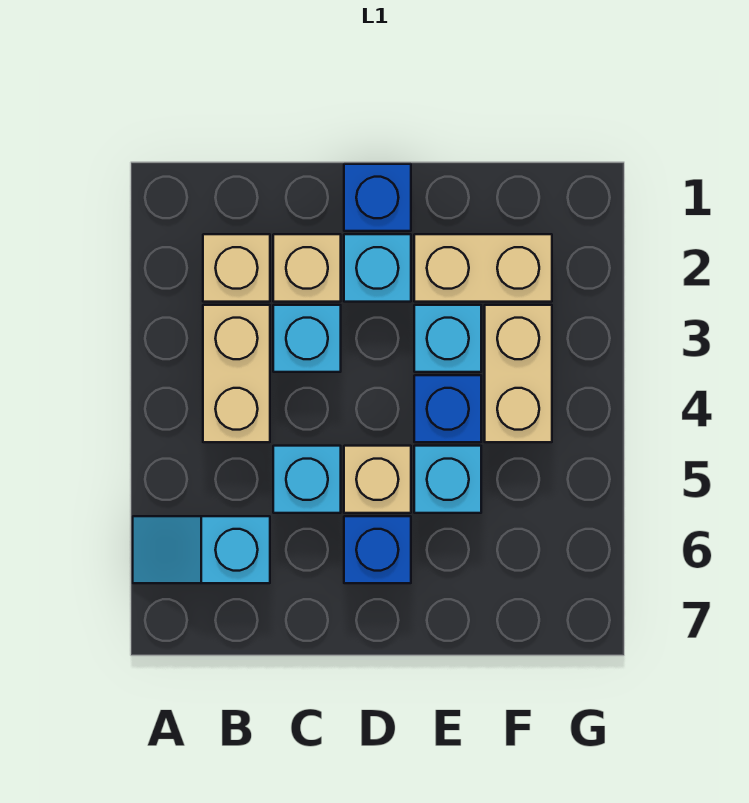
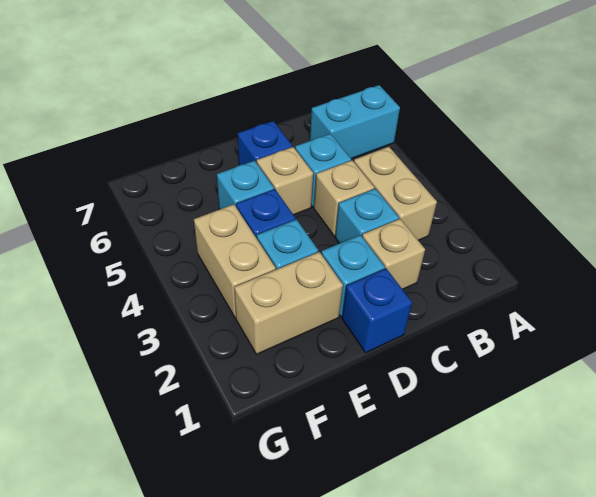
cyan 1x2 slope [133,516,270,583] -> cyan 1x2 brick [310,85,400,159]
tan 1x1 brick [203,234,270,302] -> tan 1x1 brick moved to [314,160,374,236]

